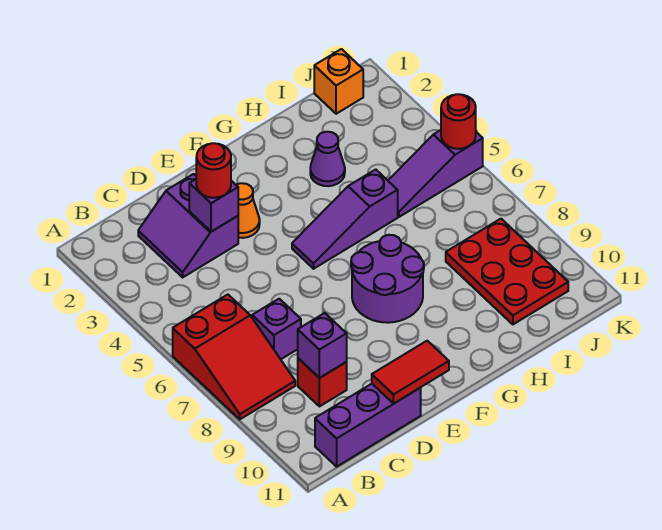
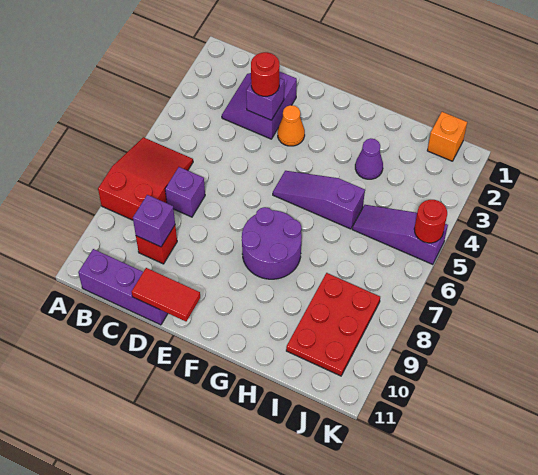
red 2x3 slope [173,295,295,419] -> red 2x3 slope turned to [98,137,193,220]

